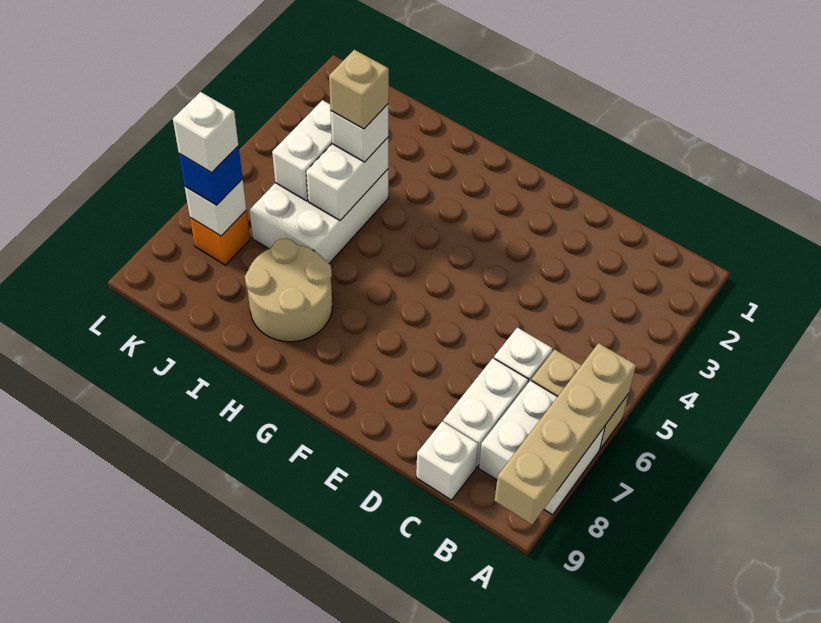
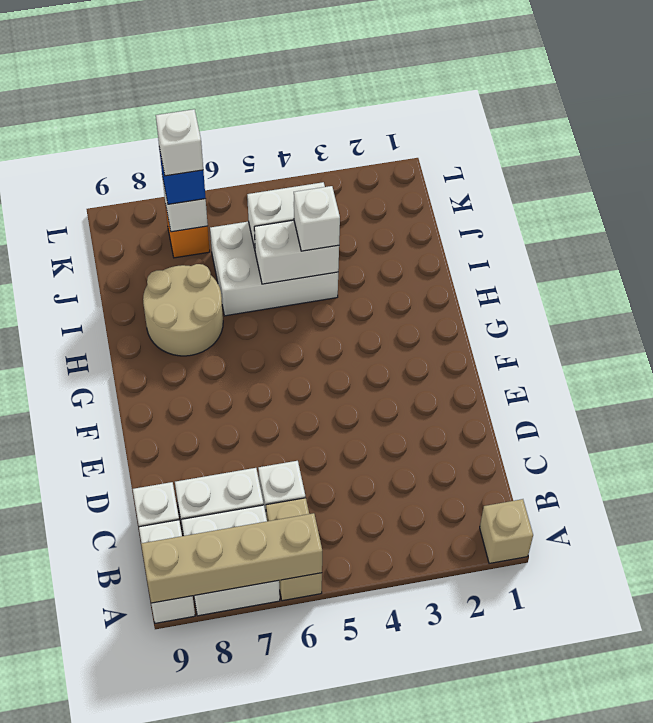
none -> white 1x2 brick [139,520,195,623]
tan 1x1 brick [329,50,389,129] -> tan 1x1 brick moved to [480,499,533,564]

